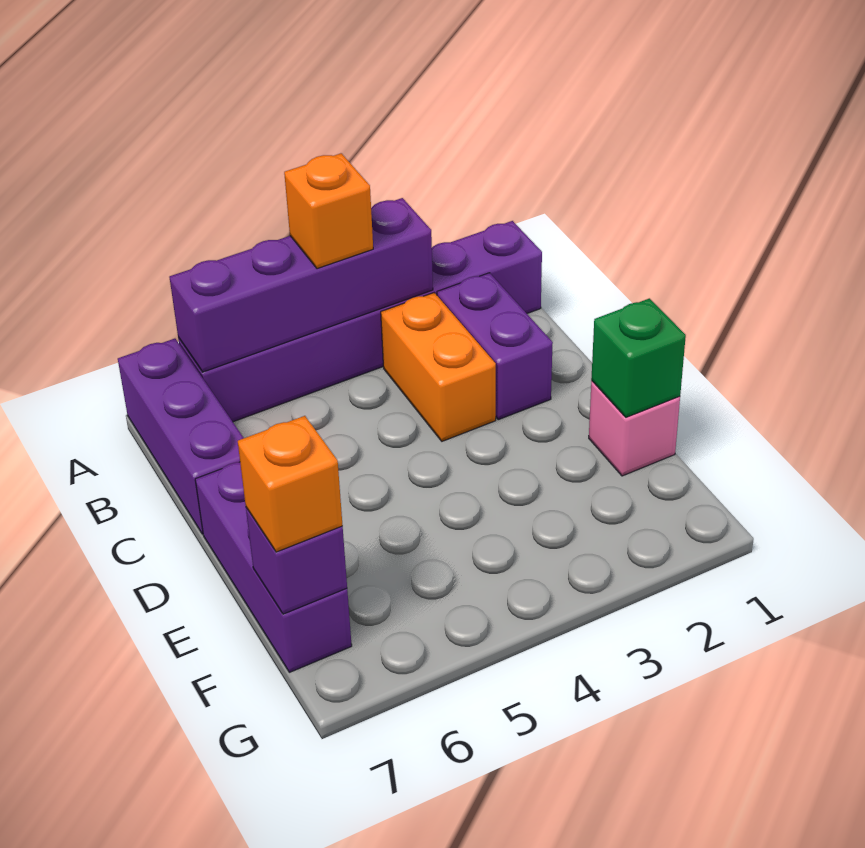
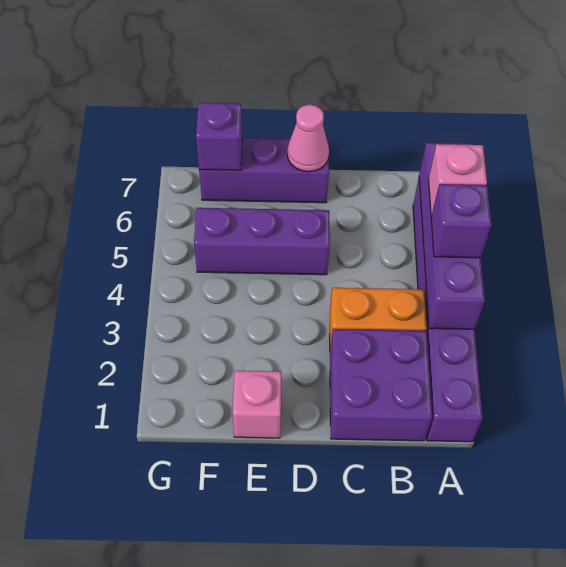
orange 1x1 brick [284,153,373,269] -> purple 1x1 brick [431,184,491,258]
none -> pink 1x1 brick [429,144,487,216]
purple 1x3 brick [118,339,243,534] -> purple 1x3 brick moved to [194,208,330,275]
purple 1x2 brick [437,273,553,420] -> purple 2x2 brick [330,329,432,441]
none -> pink 1x1 cone [287,105,329,172]
green 1x1 brick [591,298,686,417] -> none
orange 1x1 brick [238,416,343,552] -> none

